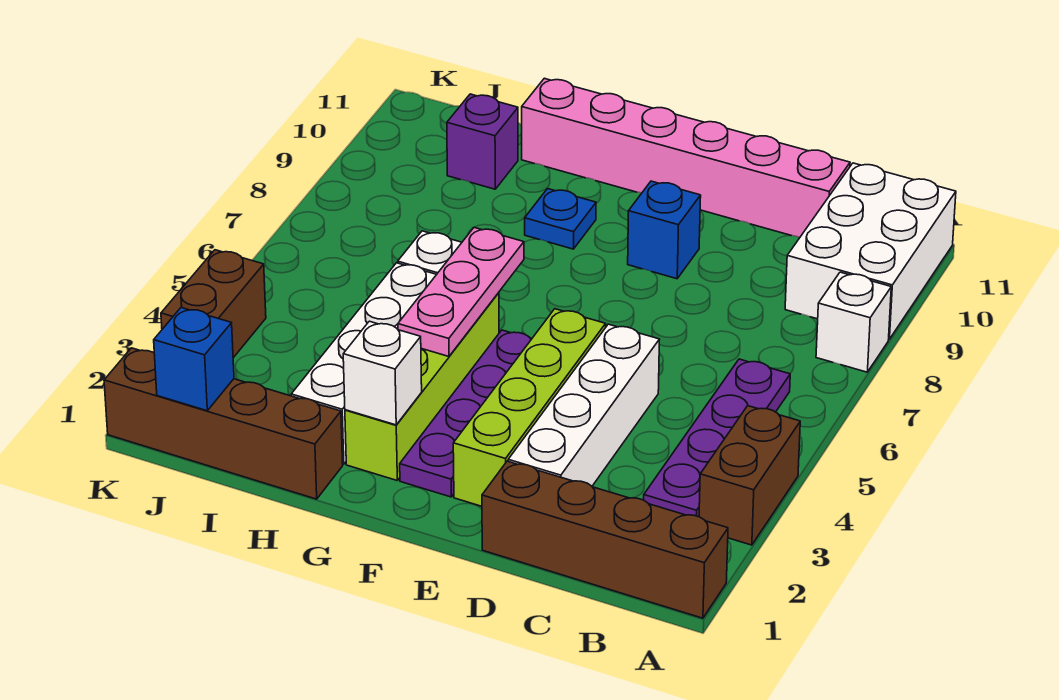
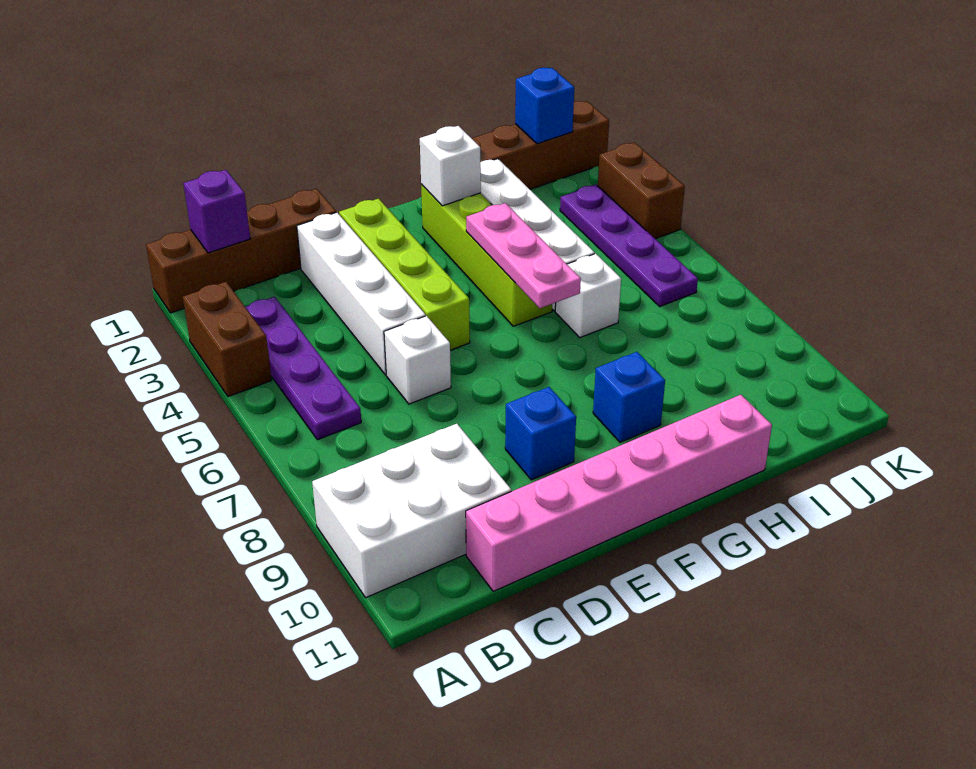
white 1x1 brick [816,272,891,372] -> white 1x1 brick moved to [384,316,451,404]
white 2x3 brick [785,163,956,339] -> white 2x3 brick turned to [312,424,511,598]
purple 1x4 plate [400,330,531,497] -> purple 1x4 plate moved to [560,185,698,306]
blue 1x1 plate [525,189,596,249] -> blue 1x1 brick [593,352,665,442]
purple 1x1 brick [447,94,518,189] -> purple 1x1 brick moved to [183,170,250,253]

